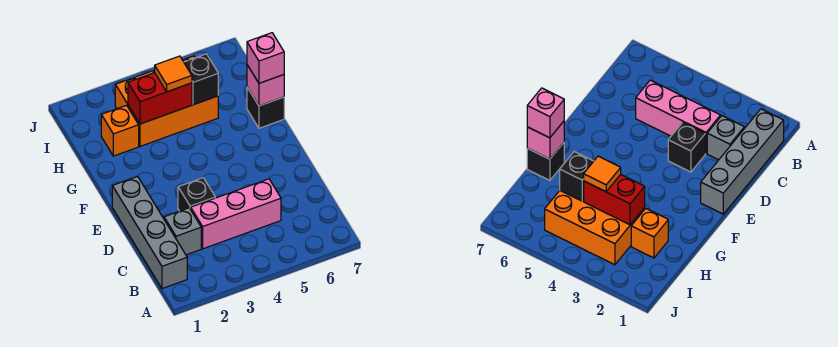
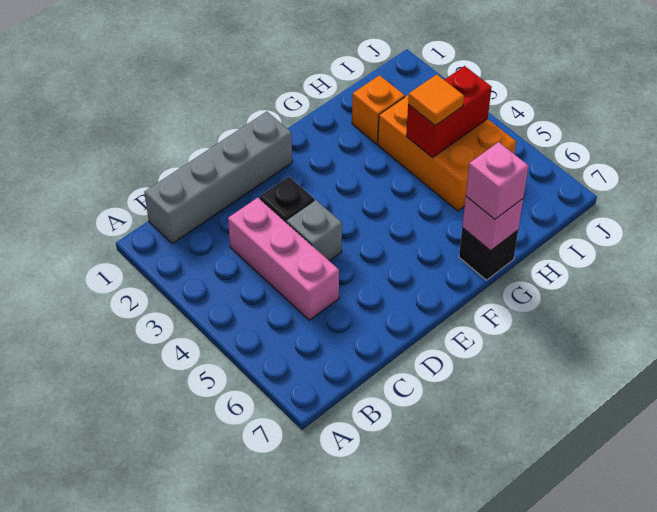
grey 1x1 brick [164,208,201,255] -> grey 1x1 brick moved to [286,200,342,261]
red 1x2 brick [128,73,192,124] -> red 1x2 brick turned to [406,66,492,158]
black 1x1 brick [184,54,218,105] -> none

